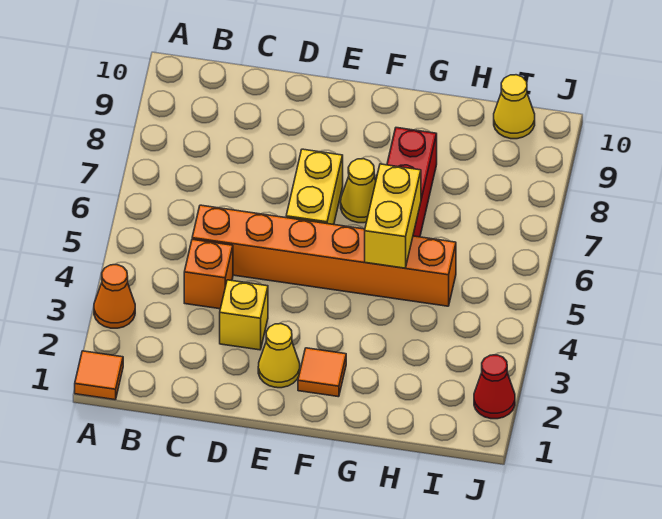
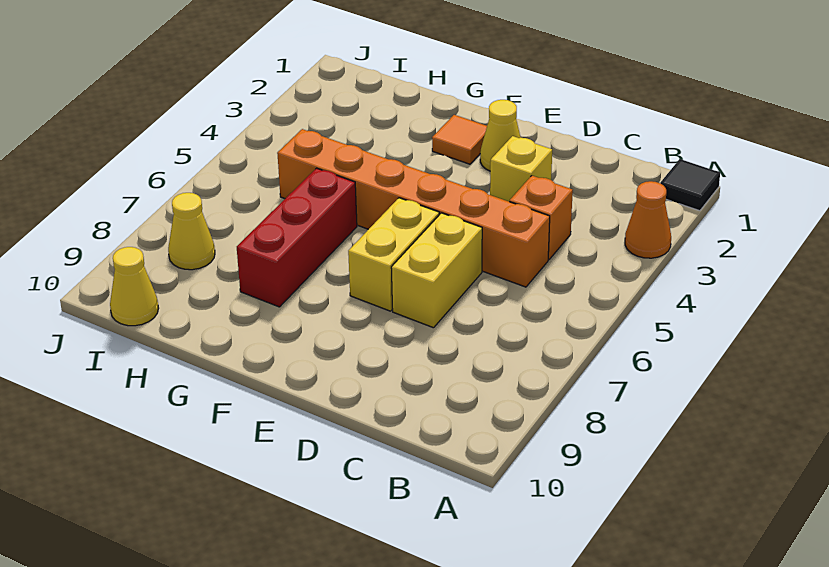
orange 1x1 tile [75,351,123,400] -> black 1x1 tile [661,159,720,211]
yellow 1x1 cone [341,159,376,223] -> yellow 1x1 cone moved to [168,193,215,270]
yellow 1x2 brick [365,164,421,268] -> yellow 1x2 brick moved to [391,213,482,328]
red 1x1 cone [474,355,515,419] -> none

